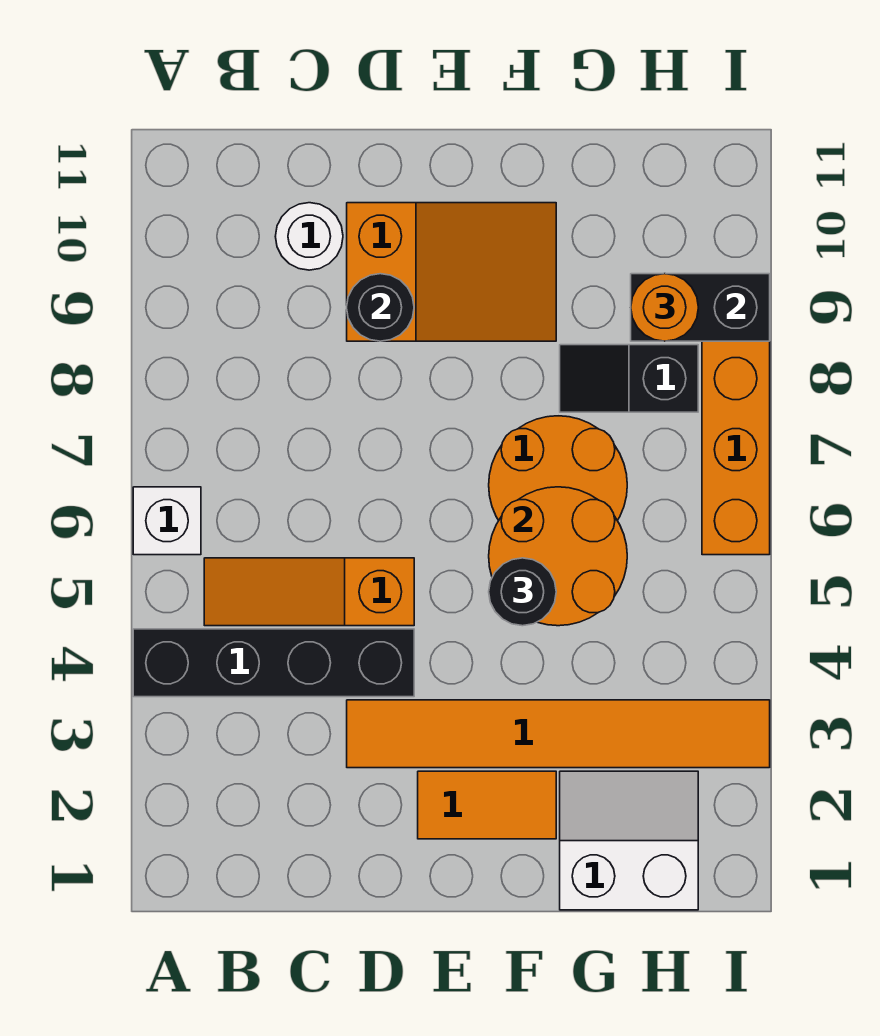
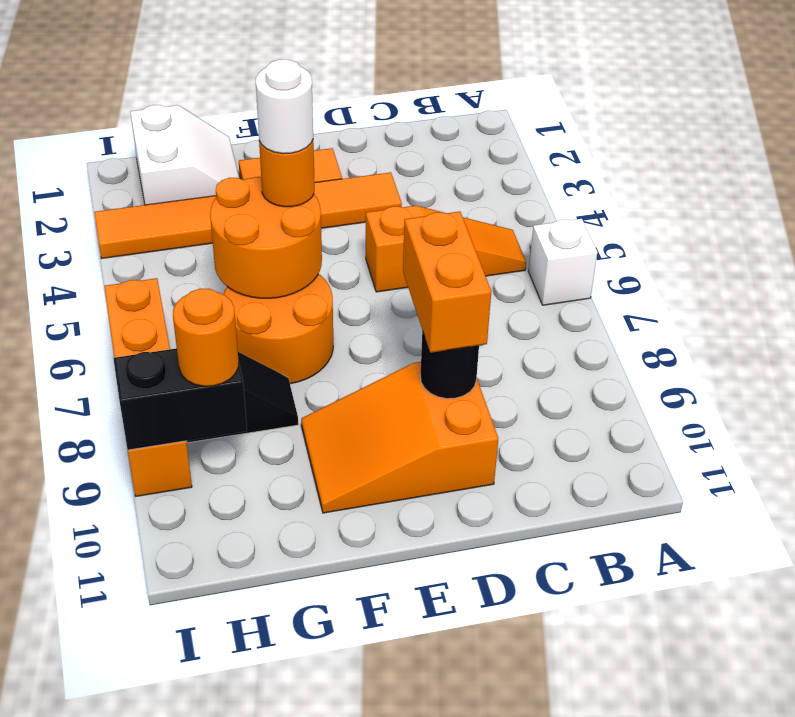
black 1x4 brick [133,629,414,697] -> none
white 1x1 round brick [275,203,343,270] -> white 1x1 round brick moved to [256,59,313,154]
none -> orange 1x2 brick [403,212,491,353]
black 1x1 round brick [489,558,556,626] -> orange 1x1 round brick [259,140,315,207]
white 2x2 slope [560,771,698,910] -> white 2x2 slope turned to [130,105,239,205]

